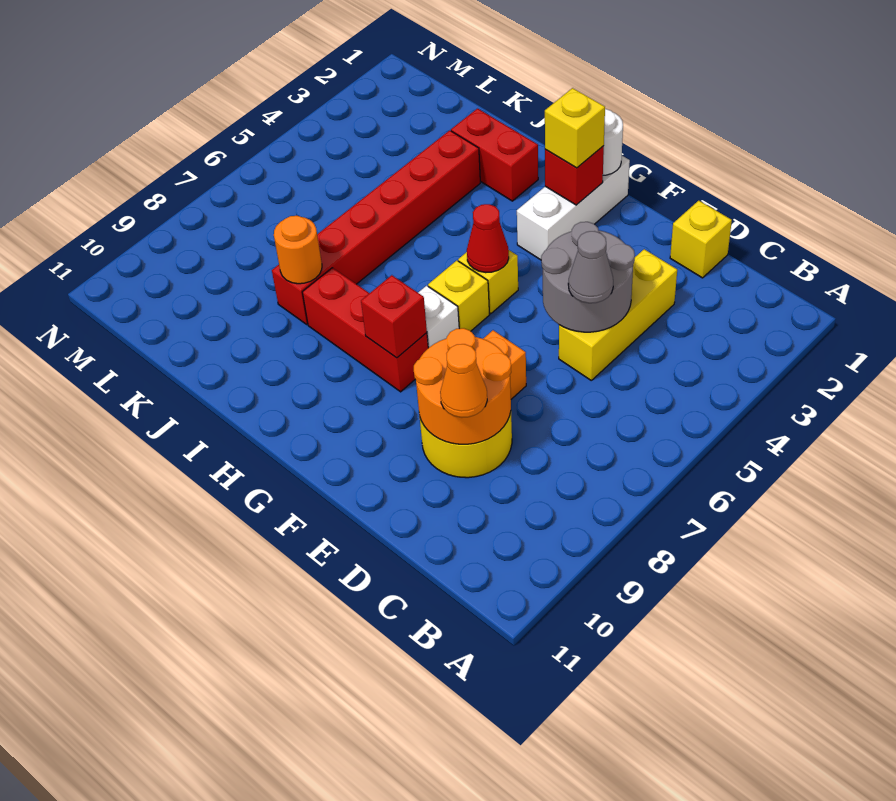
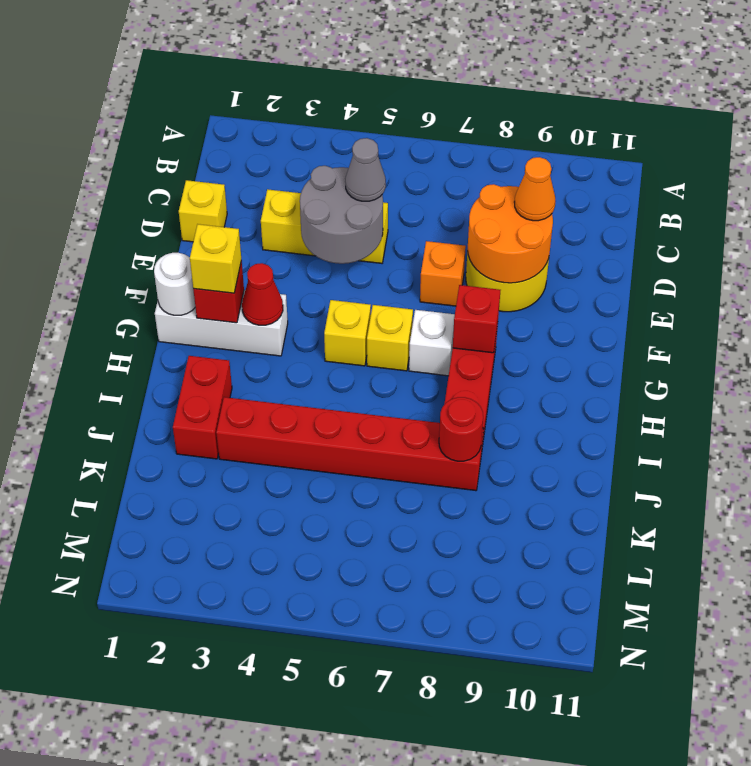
red 1x1 cone [467,204,509,273] -> red 1x1 cone moved to [242,263,283,325]
orange 1x1 round brick [274,216,322,284] -> red 1x1 round brick [439,397,483,461]

